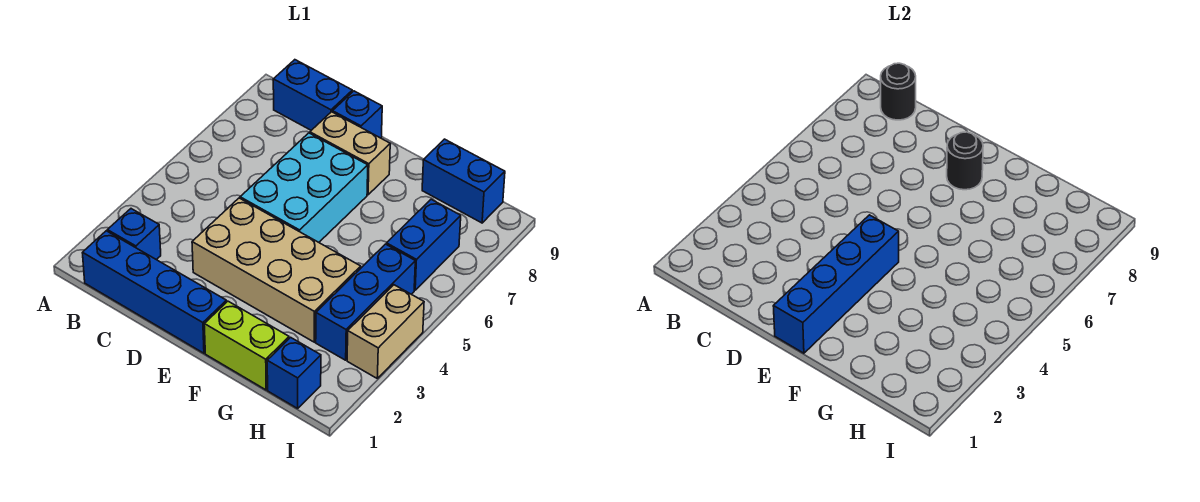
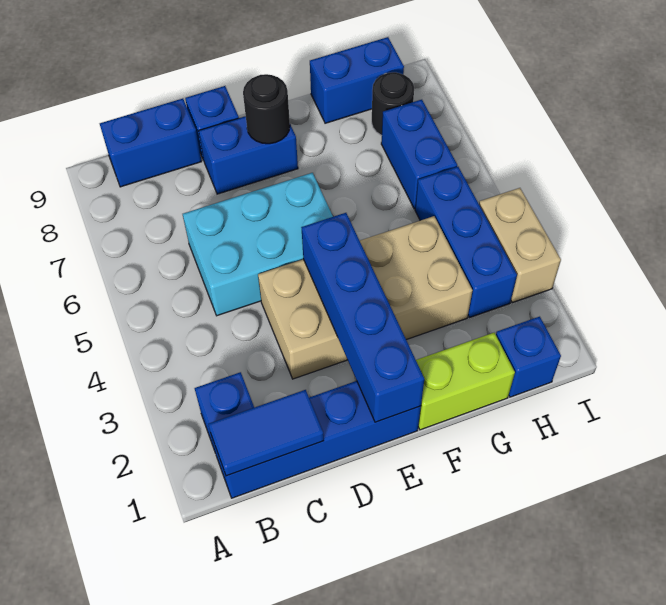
none -> blue 1x2 tile [208,390,324,476]
black 1x1 round brick [881,63,916,120] -> black 1x1 round brick moved to [372,72,414,136]
cyan 2x3 brick [240,133,368,242] -> cyan 2x3 brick turned to [183,173,333,316]
tan 1x2 brick [310,112,390,195] -> blue 1x2 brick [199,116,298,194]

